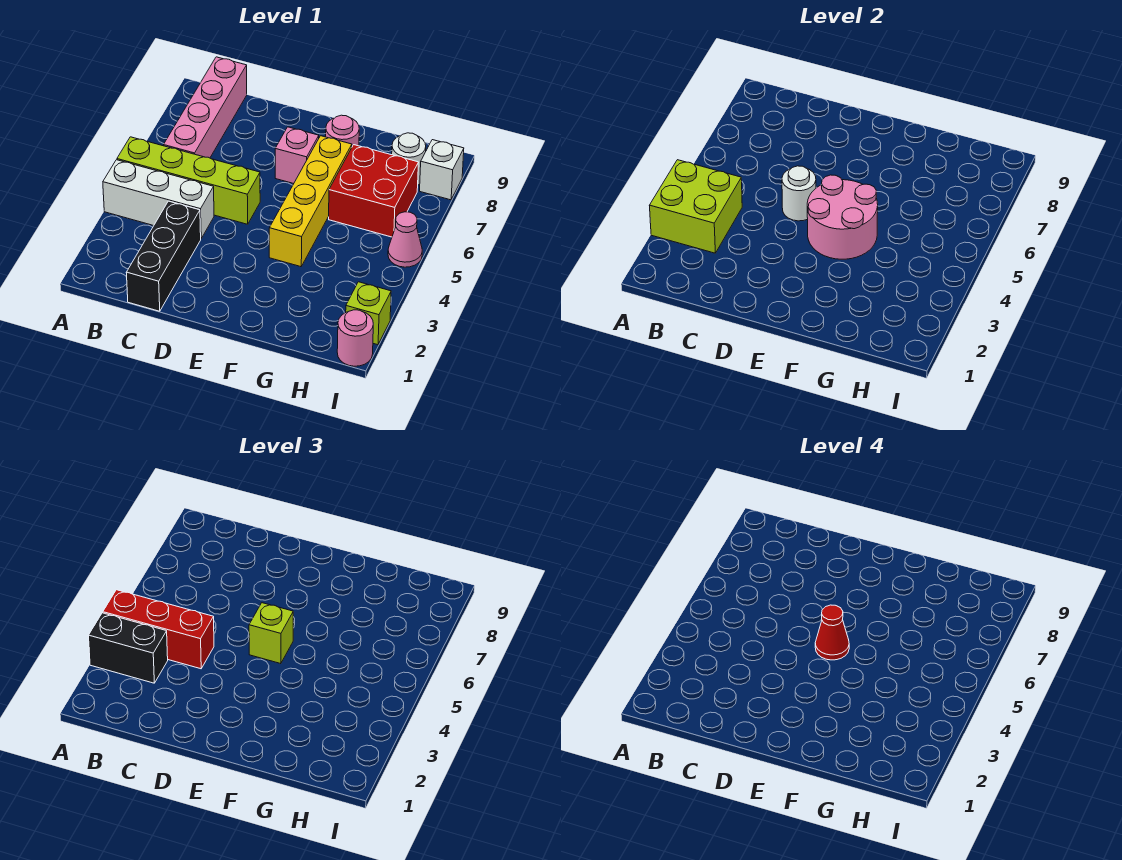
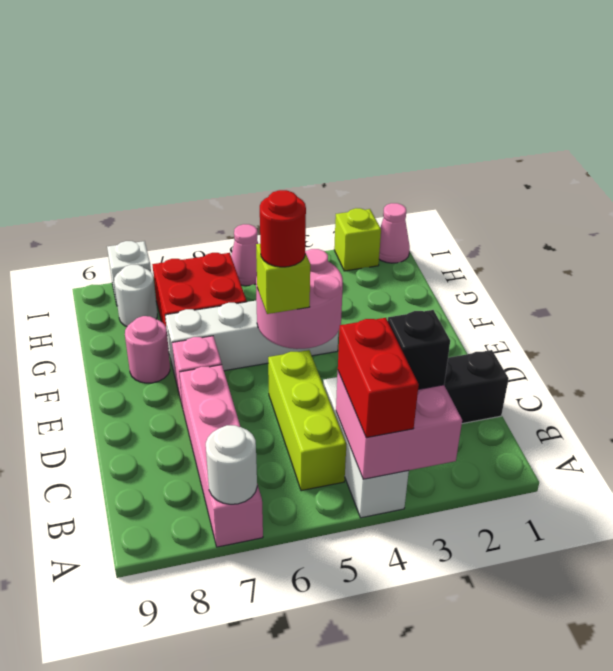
lime 2x2 brick [650,160,742,253] -> pink 2x2 brick [336,372,462,479]
black 1x2 brick [89,613,168,683] -> black 1x1 brick [388,310,450,389]
red 1x3 brick [103,590,214,669] -> red 1x2 brick [338,318,419,438]
lime 1x4 brick [117,137,260,224] -> lime 1x3 brick [268,350,346,491]
pink 1x4 brick [164,57,247,158] -> pink 1x4 brick turned to [179,365,263,547]
white 1x1 round brick [782,166,816,221] -> white 1x1 round brick moved to [206,425,257,504]
red 1x1 cone [815,605,849,660] -> red 1x1 round brick [260,190,306,267]
yellow 1x4 brick [269,136,352,267] -> white 1x4 brick [165,301,338,379]
pink 1x1 round brick [337,310,373,366] -> pink 1x1 cone [379,203,410,263]

